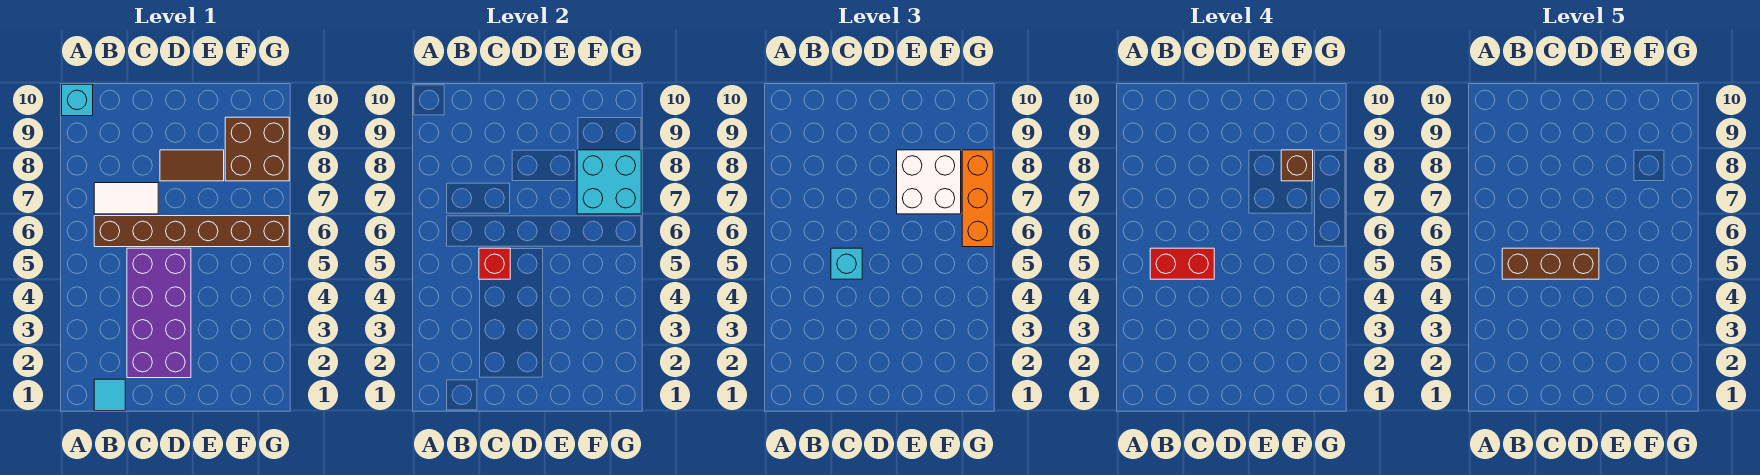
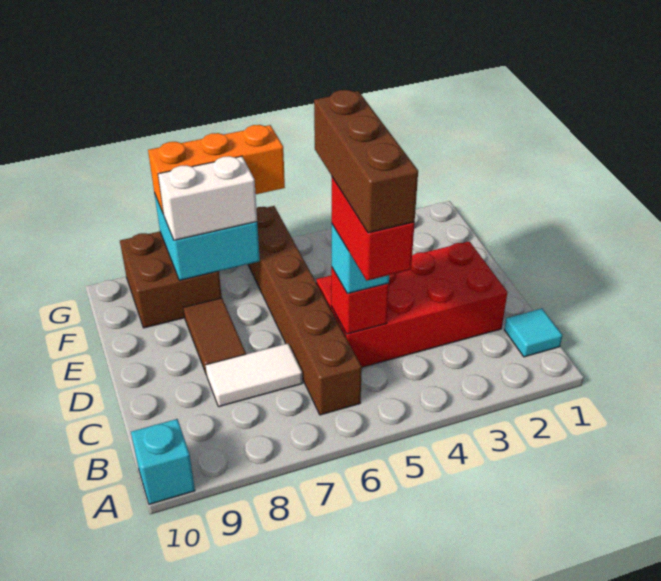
white 1x2 tile [94,183,158,214] -> white 1x2 tile turned to [206,343,302,407]
purple 2x4 brick [127,248,191,378] -> red 2x4 brick [316,241,507,367]
white 2x2 brick [897,150,961,214] -> white 1x2 brick [158,156,257,240]
brown 1x1 brick [1281,150,1313,181] -> none

